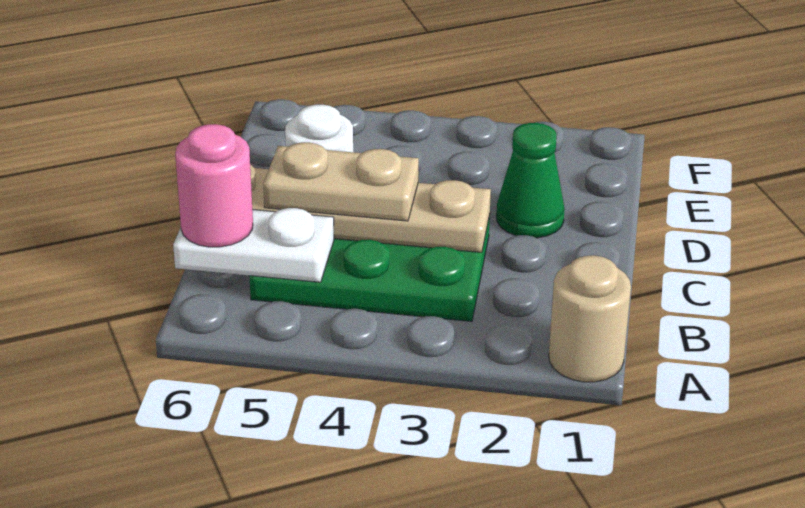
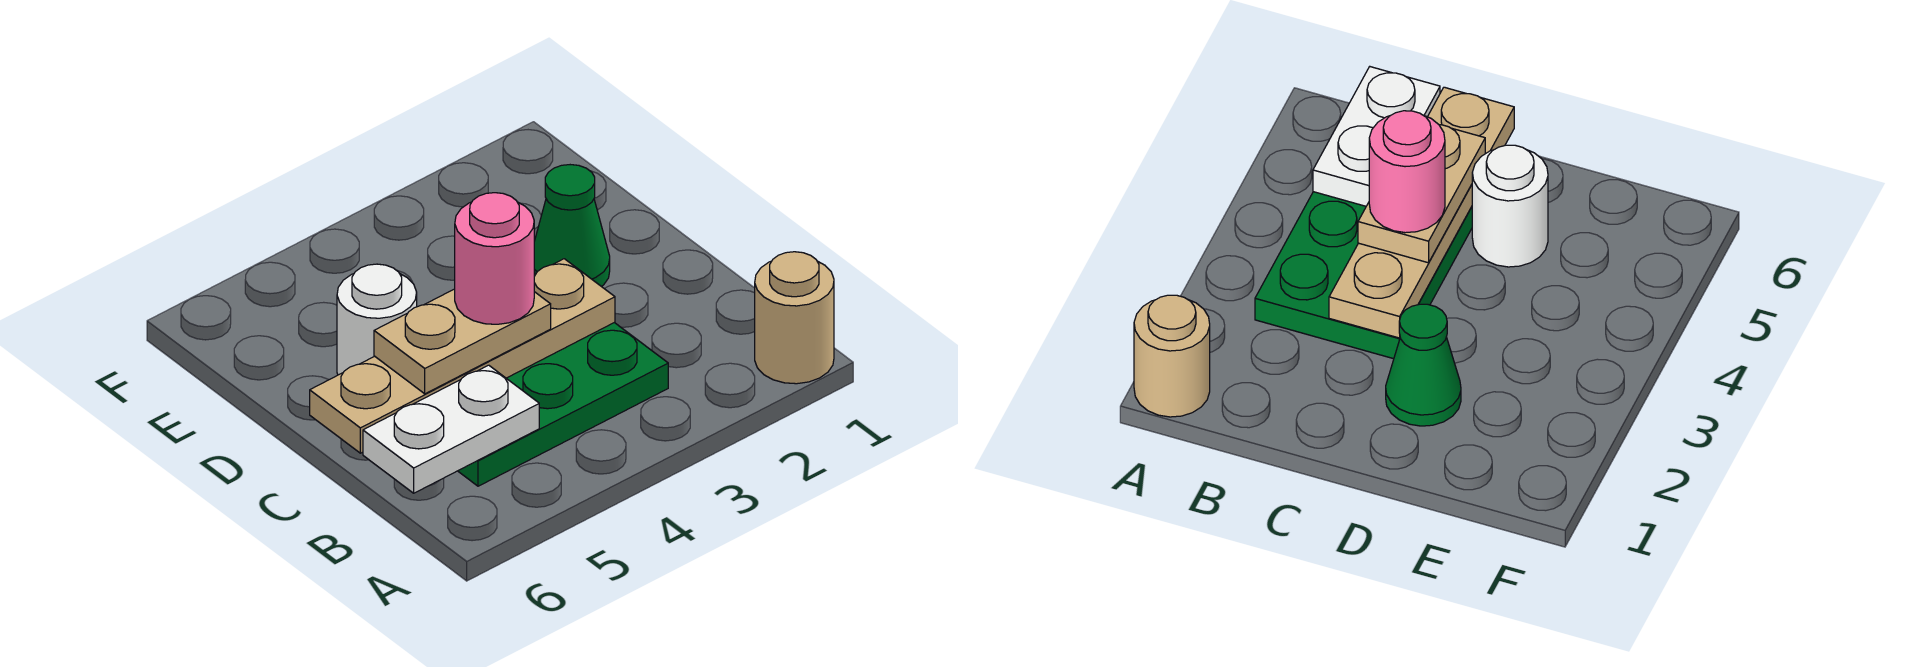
pink 1x1 round brick [175,124,253,247] -> pink 1x1 round brick moved to [455,193,534,324]

